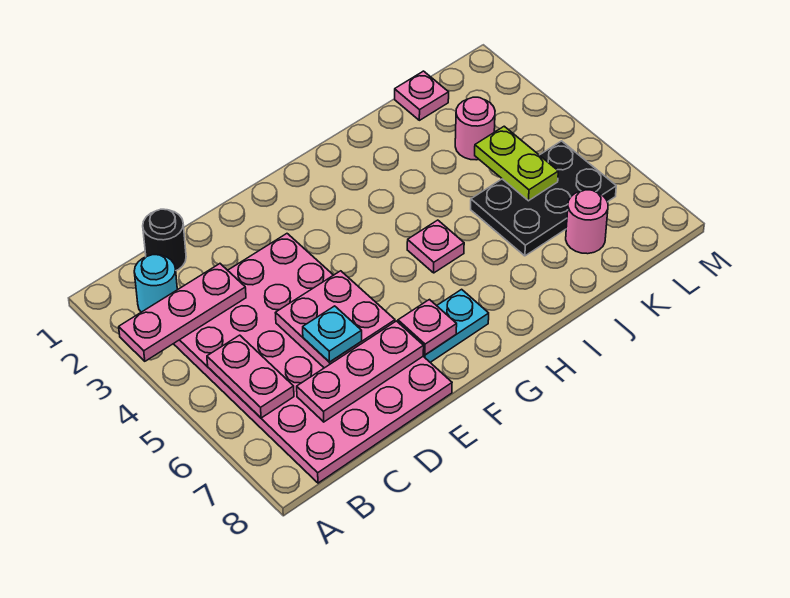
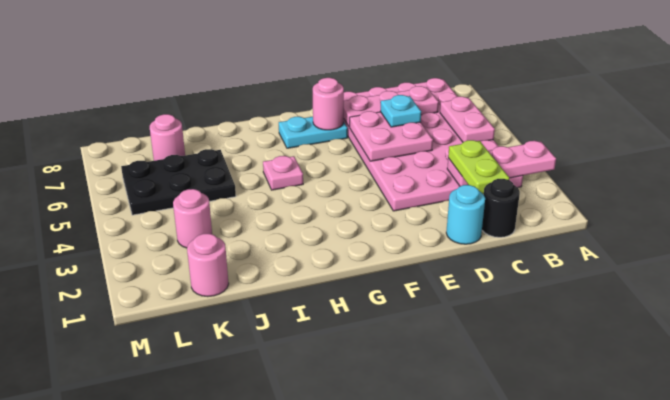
cyan 1x1 round brick [134,255,177,312] -> cyan 1x1 round brick moved to [446,185,485,244]
pink 1x1 plate [398,300,457,355] -> pink 1x1 round brick [313,78,344,130]
pink 1x1 plate [395,71,449,120] -> pink 1x1 round brick [187,234,229,297]
lime 1x2 plate [475,126,558,201] -> lime 1x2 plate moved to [448,140,509,194]

